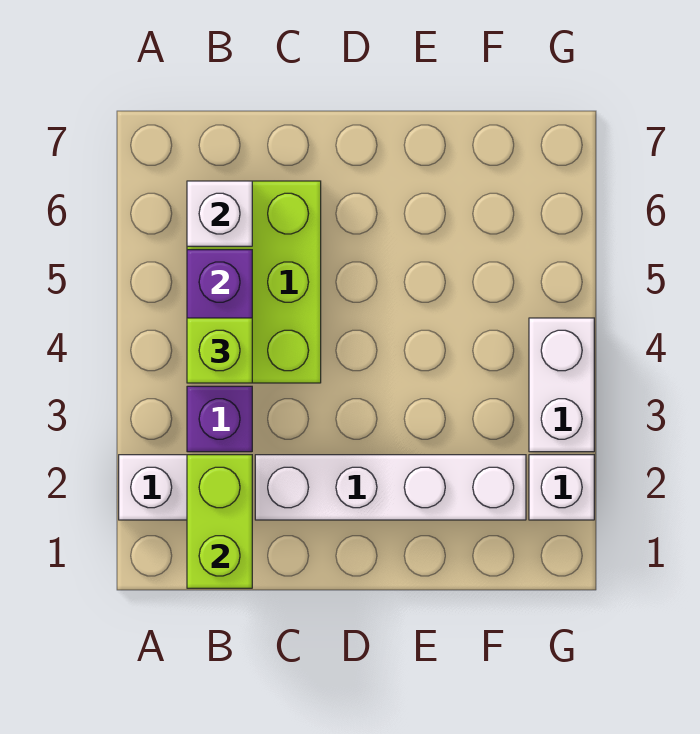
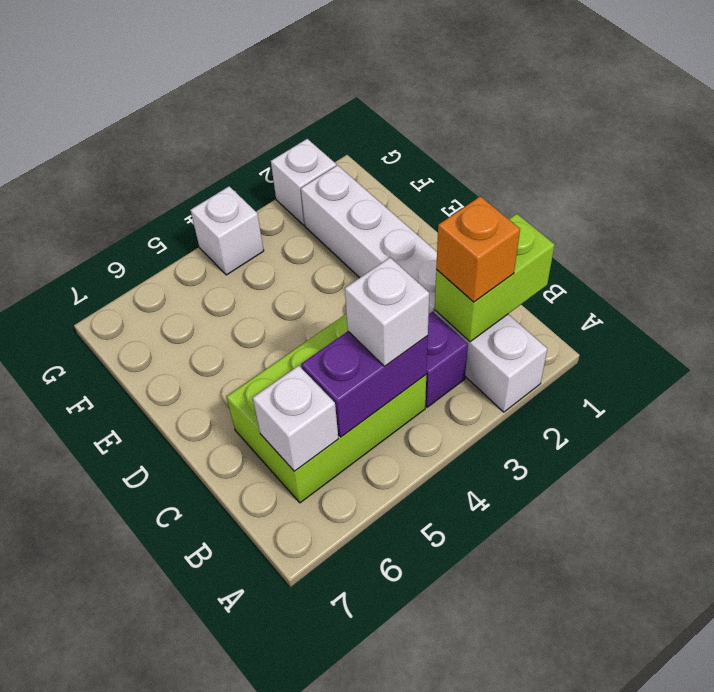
none -> orange 1x1 brick [436,196,520,302]
lime 1x1 brick [187,318,252,383] -> white 1x1 brick [345,258,429,366]
white 1x2 brick [529,318,594,452] -> white 1x1 brick [191,186,264,275]

